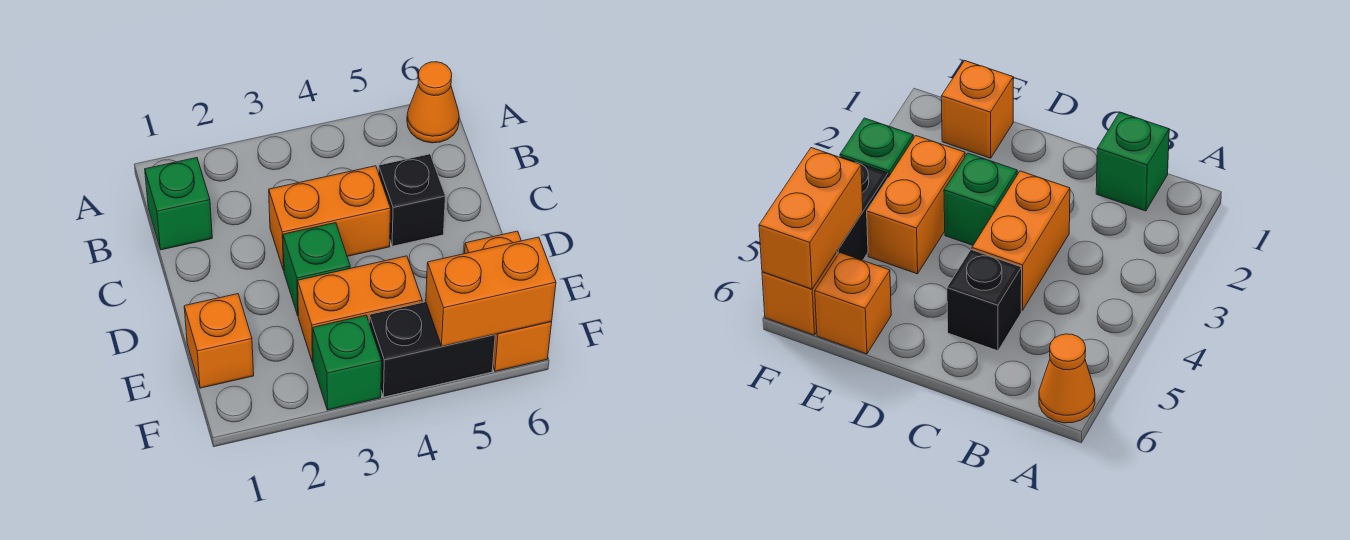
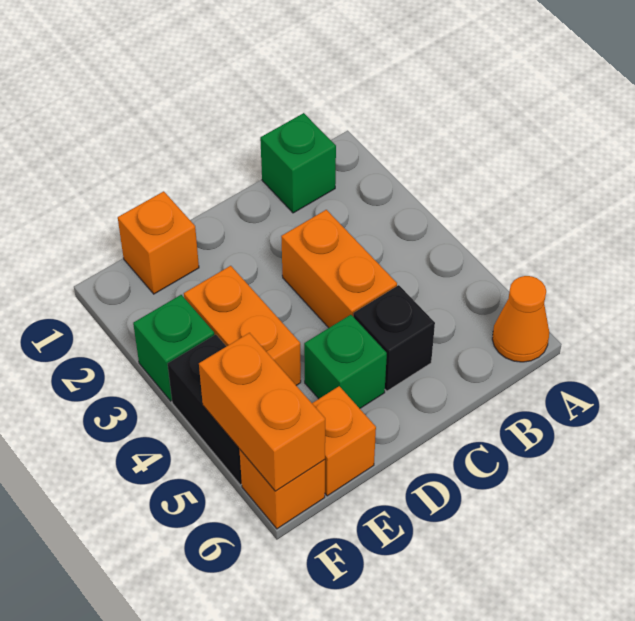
green 1x1 brick [283,223,350,315] -> green 1x1 brick moved to [304,315,387,408]

